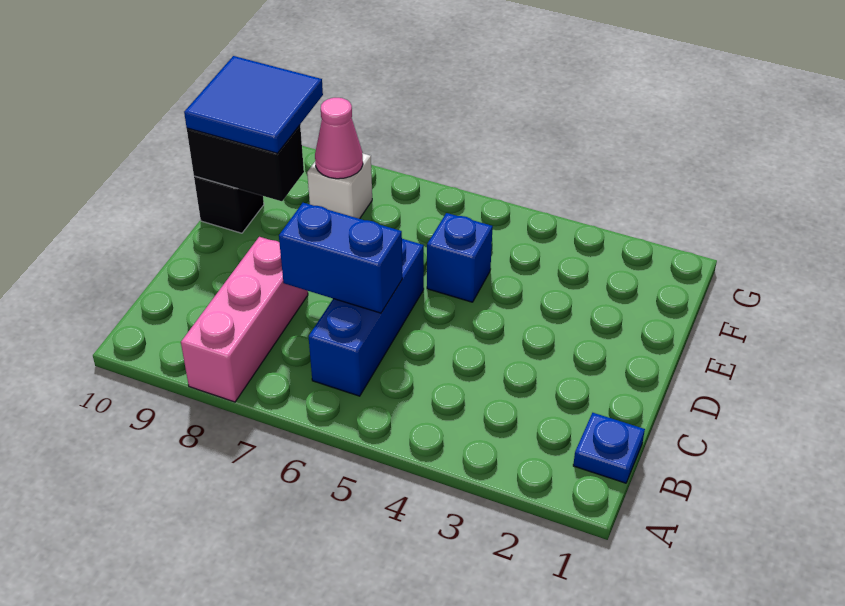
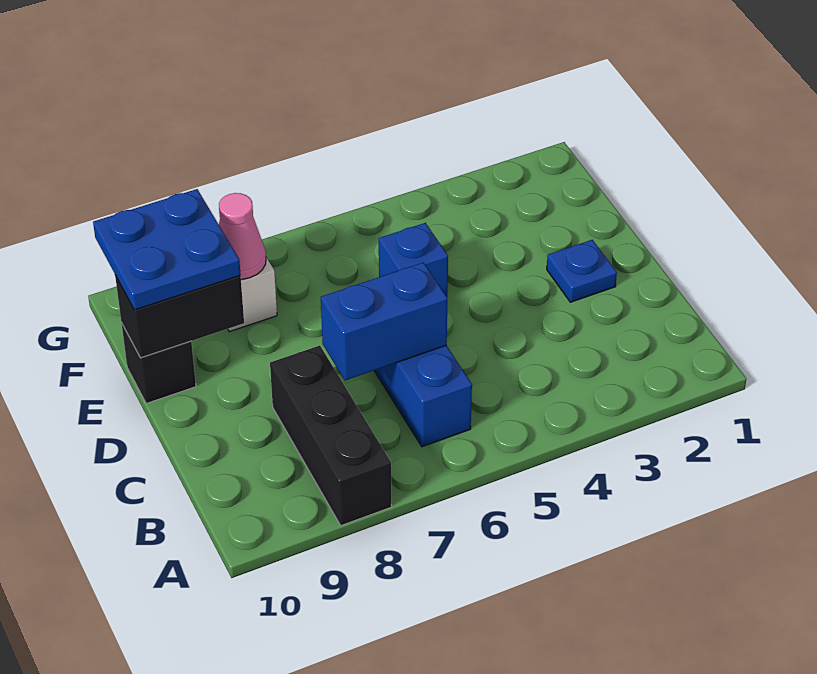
pink 1x3 brick [181,237,308,402] -> black 1x3 brick [270,346,392,526]
blue 1x1 plate [573,413,645,483] -> blue 1x1 plate moved to [547,240,617,302]
blue 2x2 tile [184,56,323,153] -> blue 2x2 plate [93,189,241,310]

